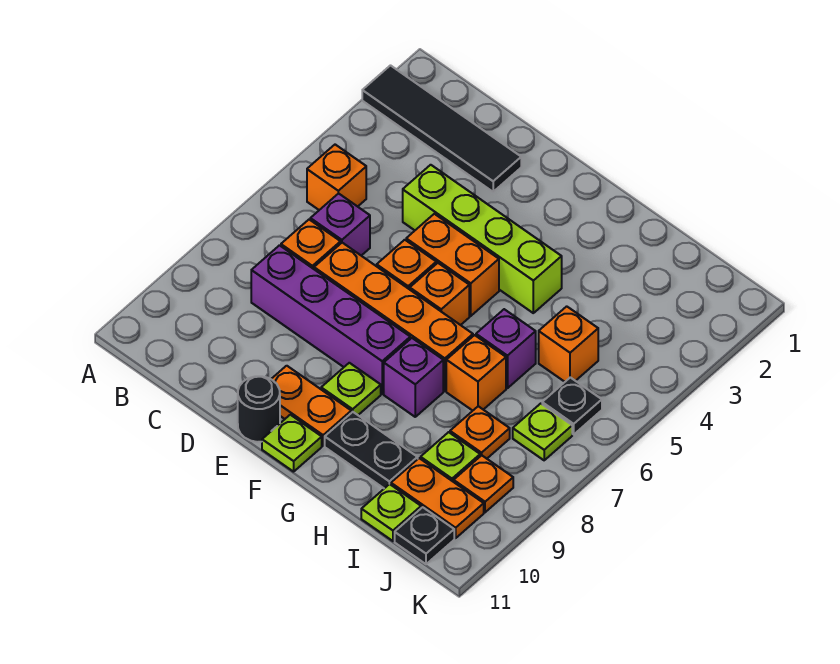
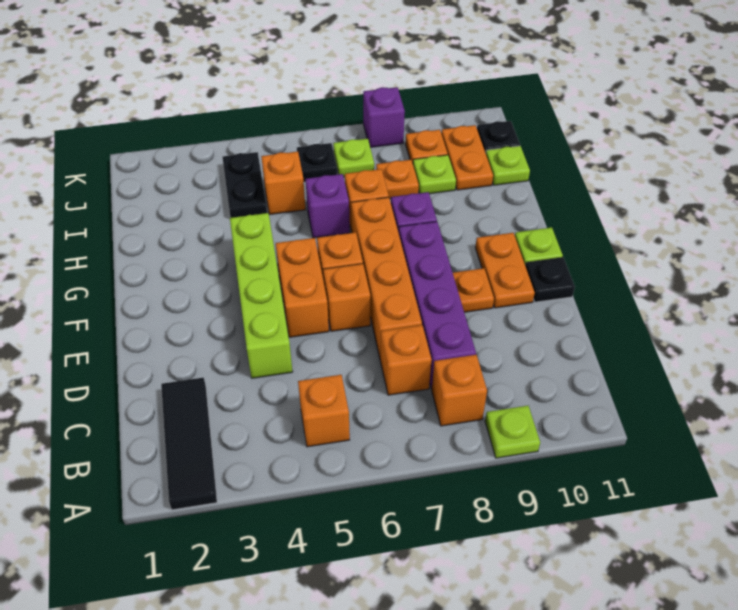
black 1x4 tile [362,66,521,192] -> black 1x3 tile [161,378,217,510]
none -> orange 1x1 brick [431,355,487,426]
purple 1x1 brick [310,193,370,256] -> purple 1x1 brick moved to [363,87,405,147]
none -> orange 1x1 plate [453,268,494,312]
black 1x1 round brick [238,376,280,442] -> black 1x1 plate [525,257,575,302]
lime 1x1 plate [321,363,381,415] -> lime 1x1 plate moved to [485,406,540,458]
black 1x2 plate [325,412,418,488] -> black 1x2 plate moved to [222,152,267,218]

